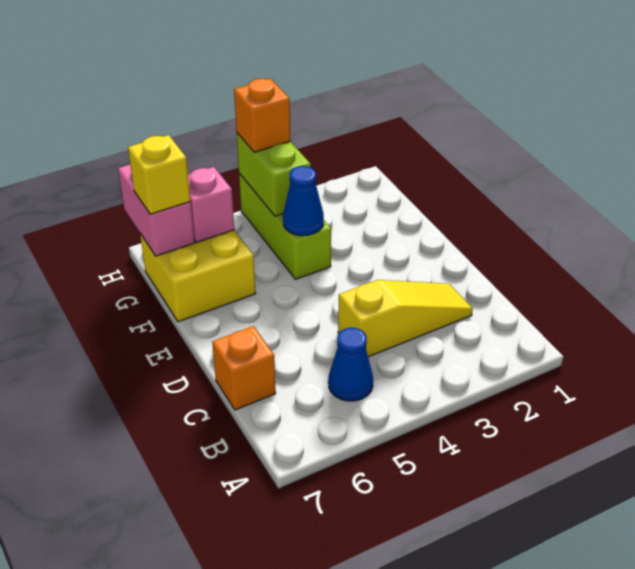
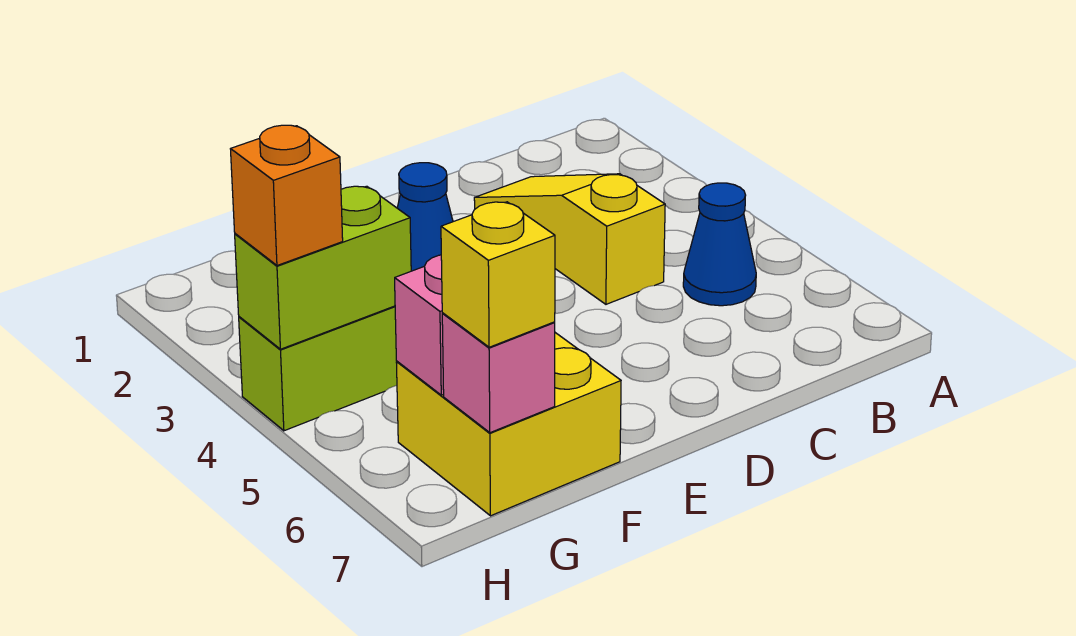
orange 1x1 brick [212,326,276,410] -> none
pink 1x2 brick [118,165,195,256] -> pink 1x1 brick [442,313,555,433]

